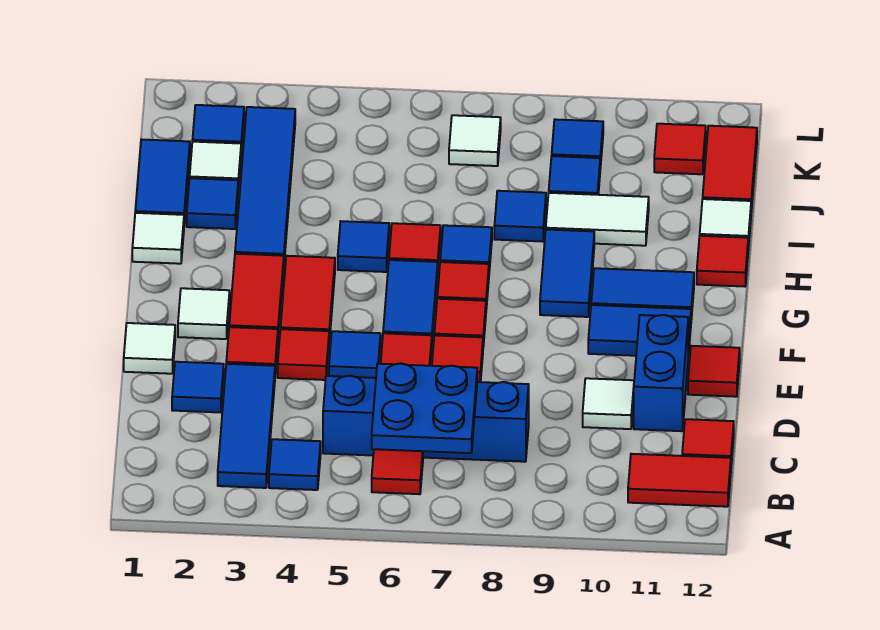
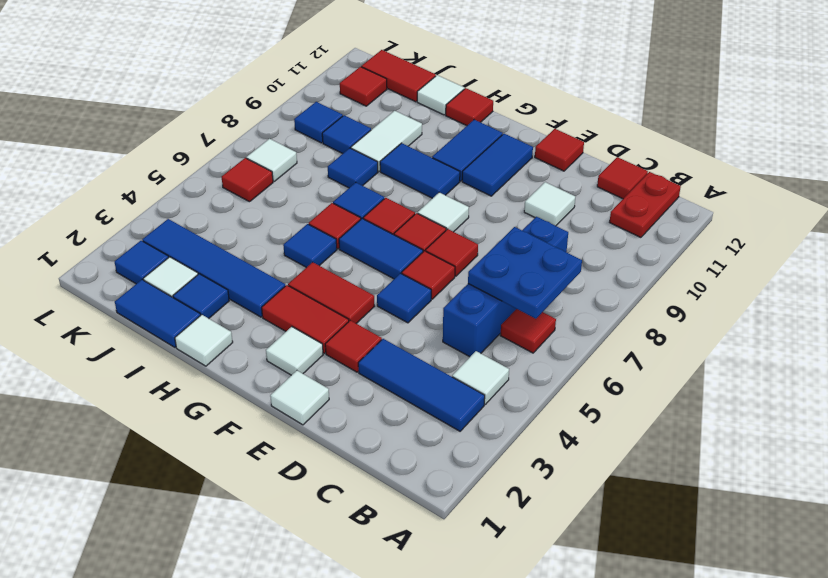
blue 1x1 tile [269,439,321,490] -> white 1x1 tile [452,351,509,404]
red 1x2 tile [628,454,731,507] -> red 1x2 plate [610,172,681,237]
blue 1x1 tile [172,362,224,413] -> none
blue 1x2 brick [634,315,688,431] -> none
red 1x1 tile [278,329,329,380] -> red 1x1 tile moved to [222,158,273,202]
none -> white 1x1 tile [418,192,469,232]

